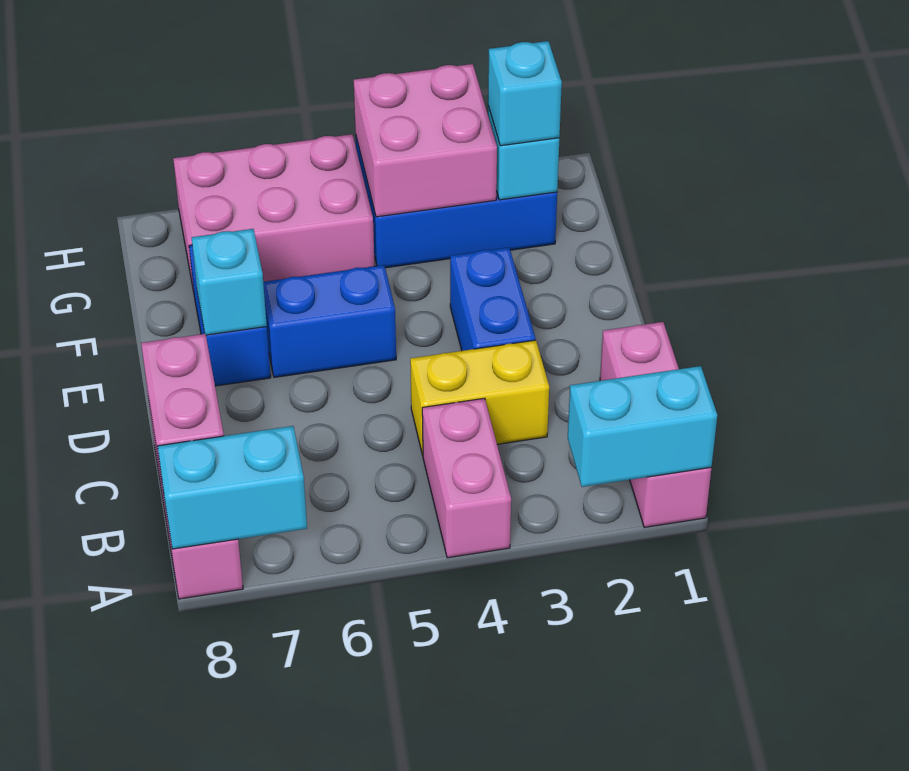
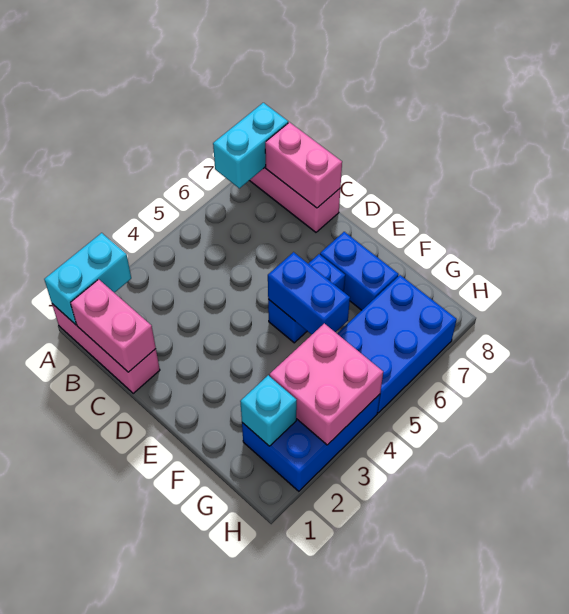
pink 1x2 brick [422,398,511,558] -> pink 1x2 brick moved to [70,279,156,372]
yellow 1x2 brick [410,340,549,455] -> none
blue 1x2 brick [450,247,535,351] -> blue 1x2 brick moved to [268,252,350,335]
cyan 1x1 brick [192,229,267,335] -> none
cyan 1x1 brick [488,41,562,146] -> none
pink 2x3 brick [173,134,375,292] -> blue 2x3 brick [337,275,457,413]

